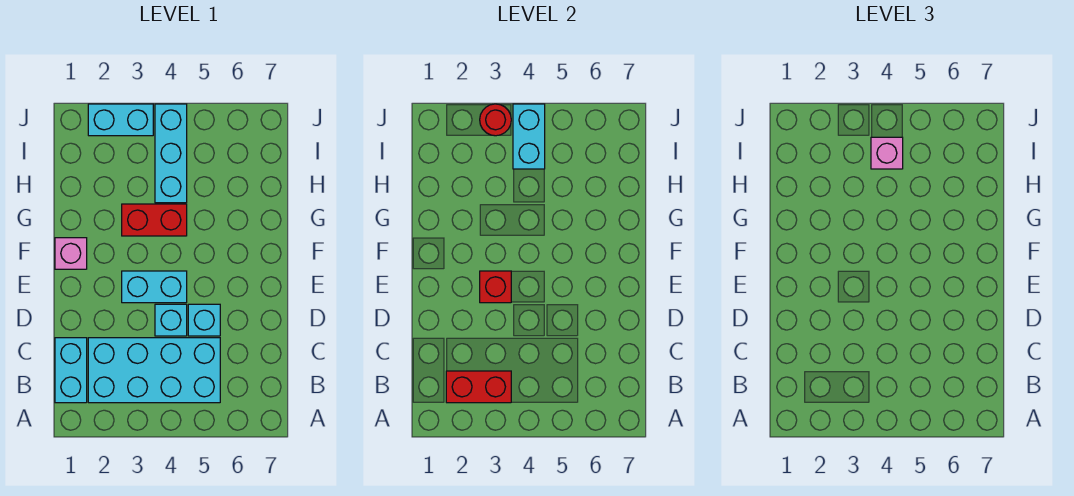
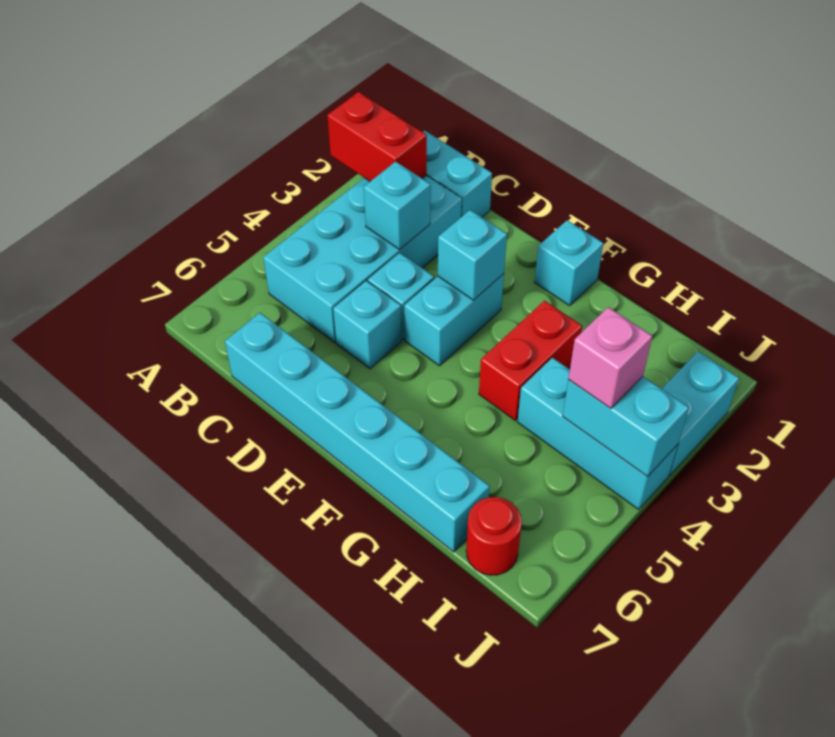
red 1x2 brick [446,371,511,403] -> red 1x2 brick turned to [327,92,427,181]
none -> cyan 1x1 brick [364,162,431,249]
none -> cyan 1x6 brick [225,313,490,552]
red 1x1 brick [480,271,511,303] -> cyan 1x1 brick [438,210,507,300]
pink 1x1 brick [55,238,87,269] -> cyan 1x1 brick [535,220,603,305]
red 1x1 round brick [480,104,511,136] -> red 1x1 round brick moved to [466,497,522,575]

